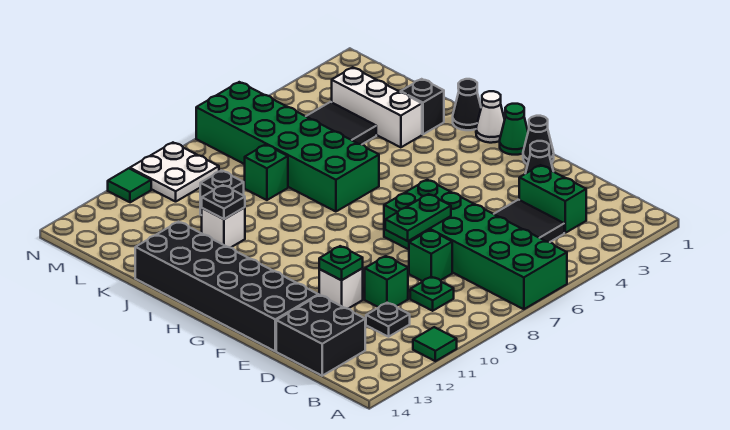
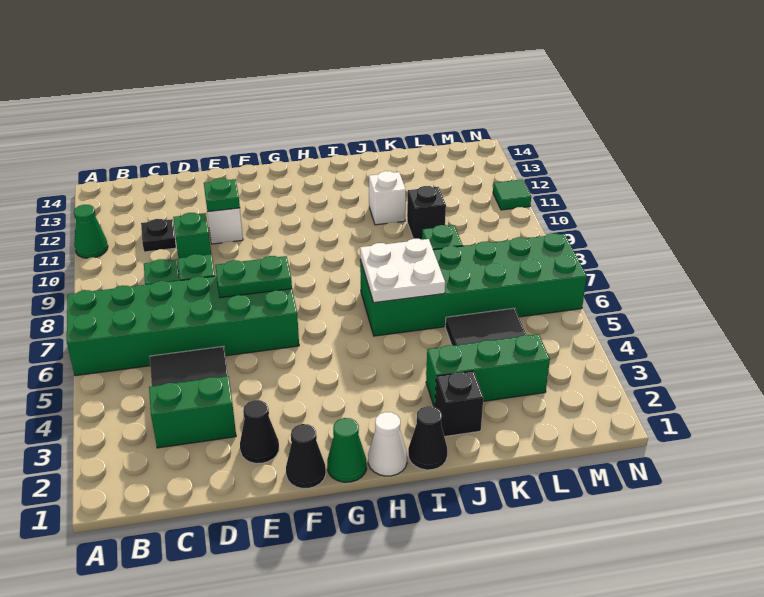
green 1x1 tile [413,327,457,361] -> green 1x1 cone [74,205,108,258]
black 2x2 brick [276,295,365,376] -> none
green 1x2 plate [385,194,451,241] -> green 1x2 plate turned to [215,256,292,298]
black 2x6 brick [135,222,318,351] -> none
white 1x3 brick [332,67,422,147] -> green 1x3 brick [426,334,550,407]
black 1x1 plate [202,185,245,219] -> none
white 2x2 plate [130,143,219,202] -> white 2x2 plate moved to [360,239,445,303]

